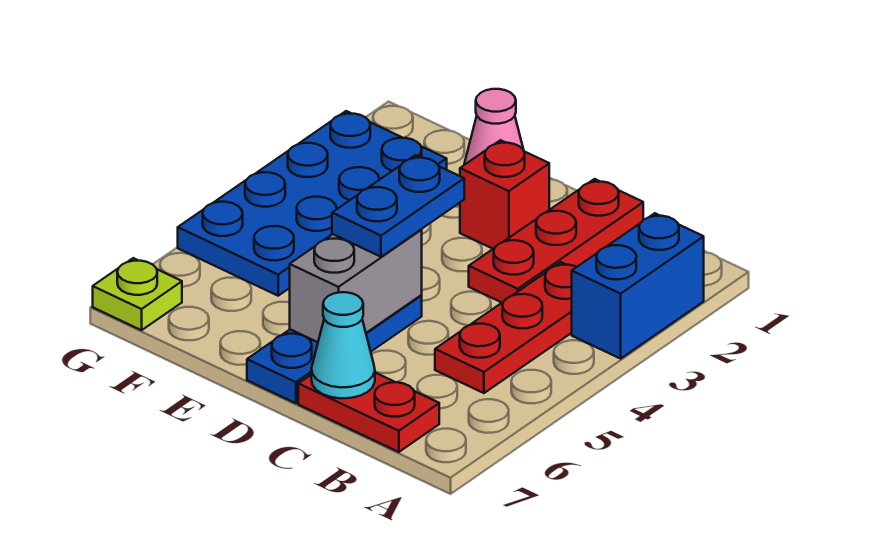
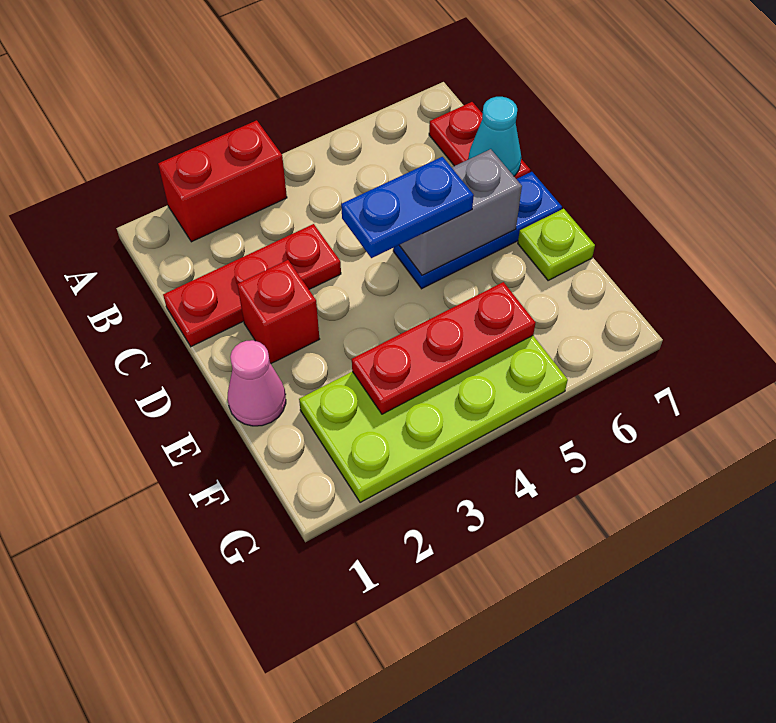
blue 1x2 brick [572,213,704,359] -> red 1x2 brick [158,120,287,242]
red 1x3 plate [435,262,576,393] -> red 1x3 plate moved to [352,282,535,414]
blue 2x4 plate [178,111,447,296] -> lime 2x4 plate [299,336,568,503]
lime 1x1 plate [93,258,182,330] -> lime 1x1 plate moved to [518,209,595,281]

